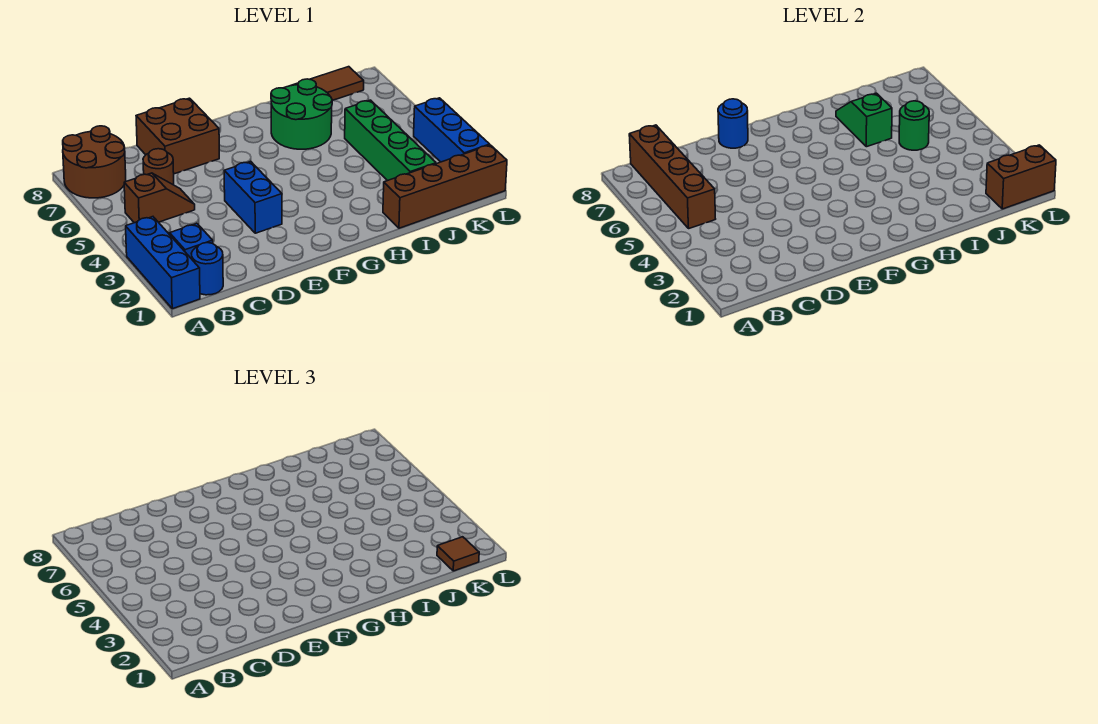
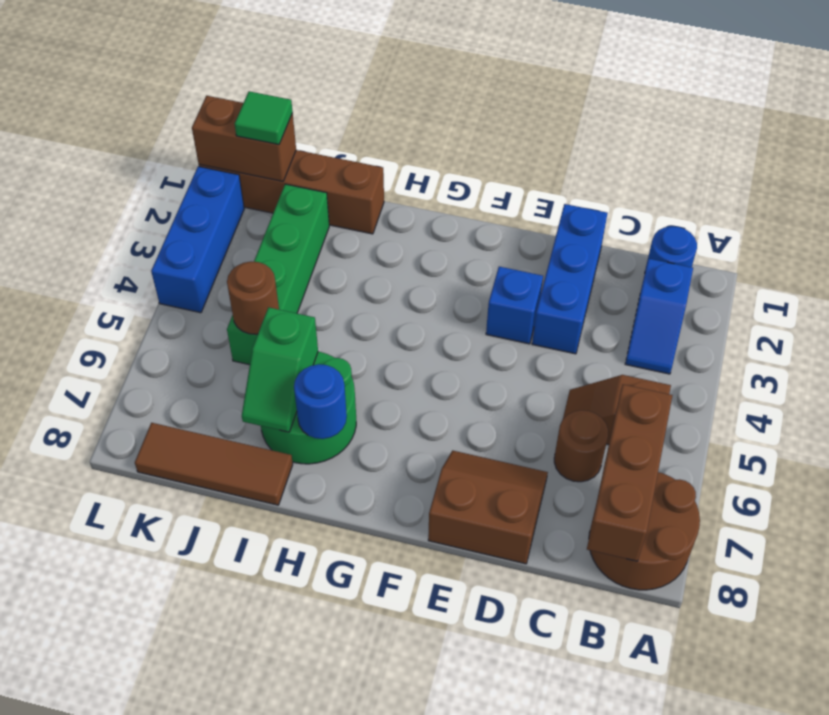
blue 1x3 brick [126,217,200,309] -> blue 1x3 brick moved to [532,204,608,354]
brown 1x4 brick [629,125,715,228] -> brown 1x3 brick [587,384,672,561]
brown 2x2 brick [136,98,219,174] -> brown 2x2 slope [428,451,548,564]
blue 1x2 brick [224,161,282,233] -> blue 1x1 brick [486,267,543,344]
blue 1x1 round brick [718,99,748,148] -> blue 1x1 round brick moved to [294,364,347,439]
green 1x1 round brick [899,101,929,150] -> brown 1x1 round brick [227,262,279,334]
brown 1x1 tile [437,537,479,571] -> green 1x1 tile [235,91,293,145]

